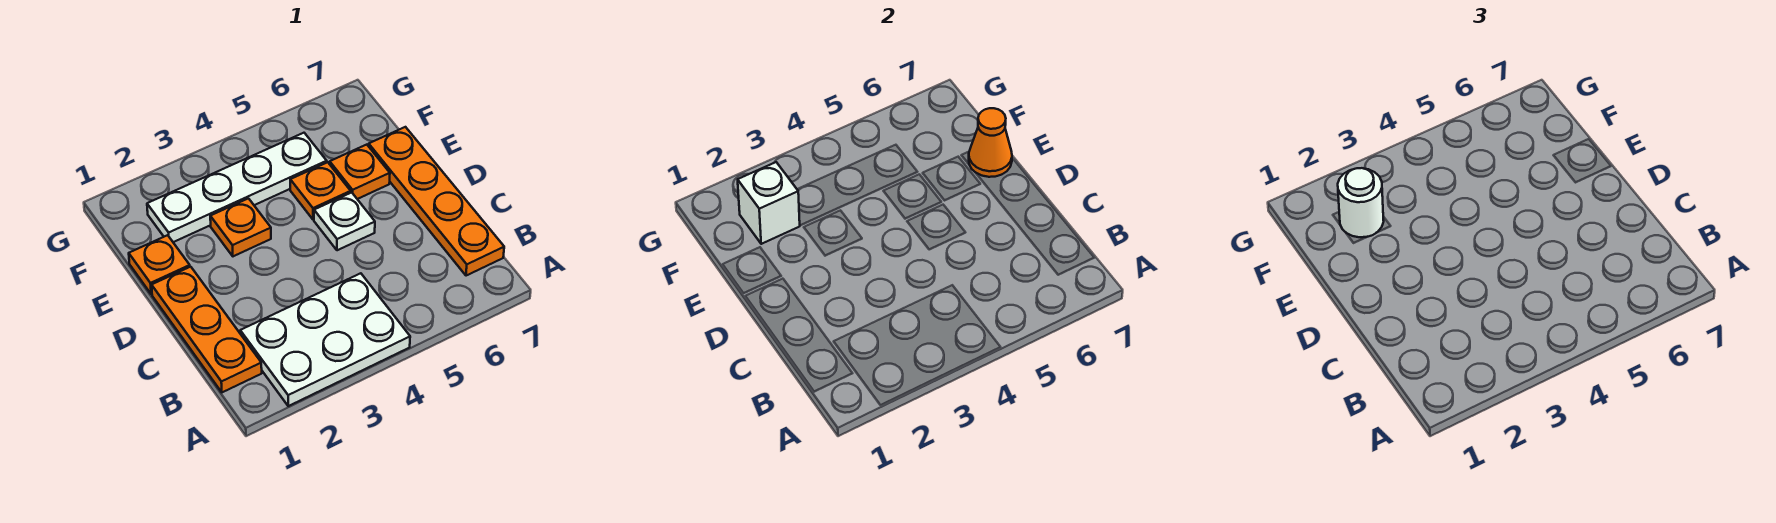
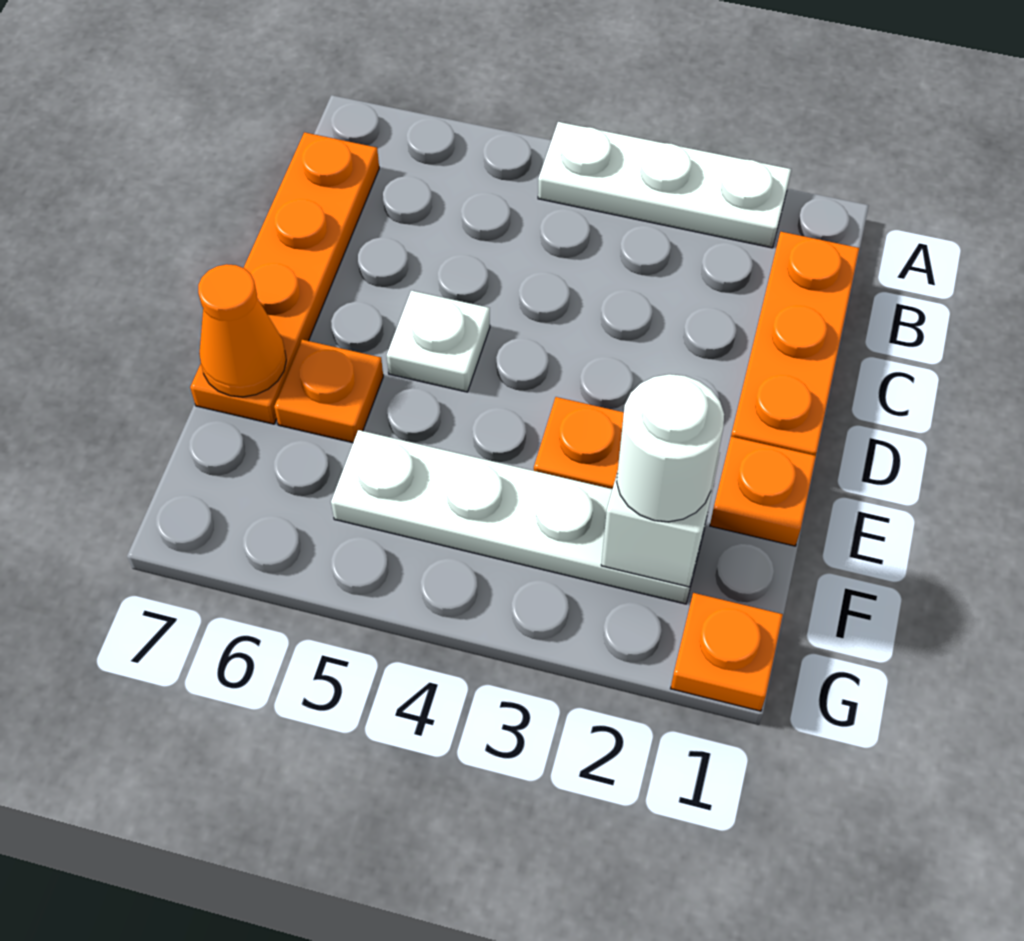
white 2x3 plate [240,273,410,406] -> white 1x3 plate [538,122,791,248]
orange 1x1 plate [290,162,351,219] -> orange 1x1 plate moved to [671,593,783,711]

